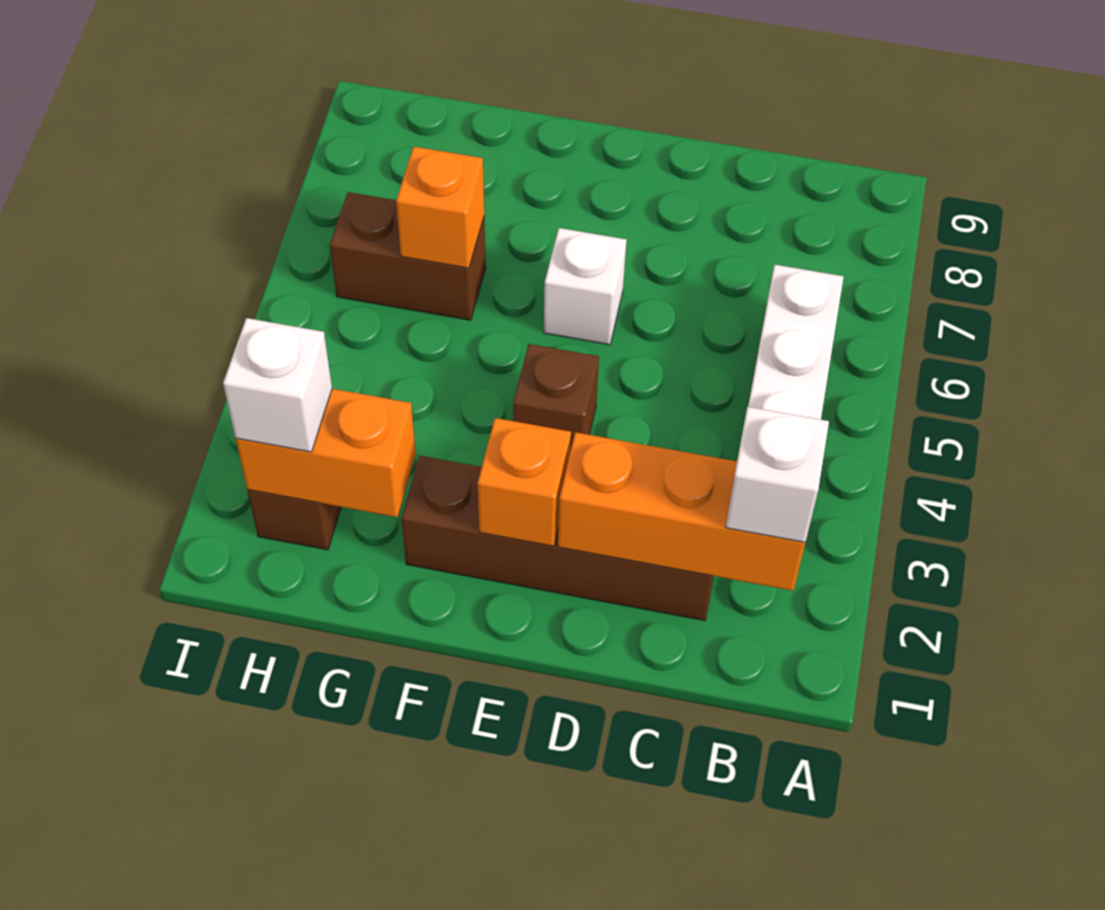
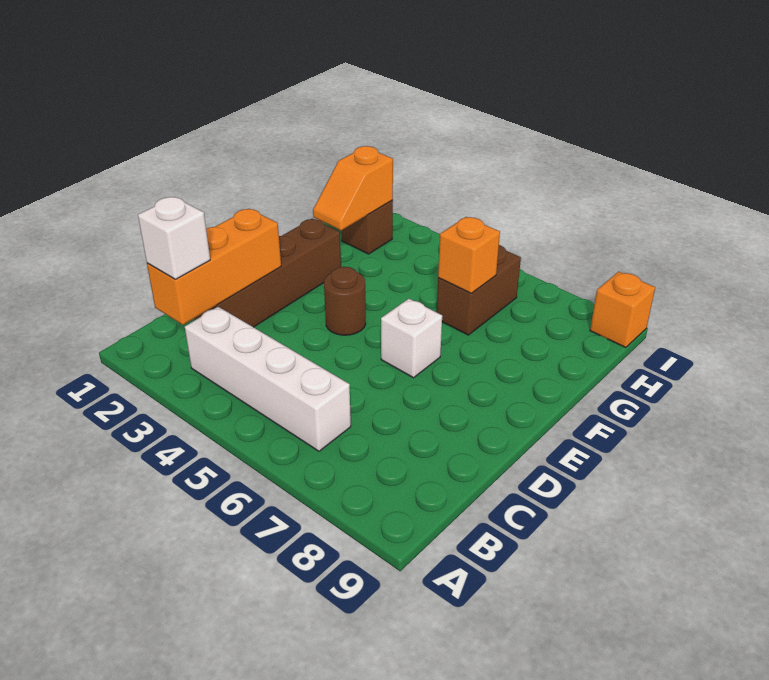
orange 1x1 brick [478,418,571,546] -> orange 1x1 brick moved to [590,272,655,348]
brown 1x1 brick [513,344,599,447] -> brown 1x1 round brick [324,267,366,335]
orange 1x2 brick [236,389,416,517] -> orange 1x2 slope [313,146,393,230]
white 1x1 brick [223,318,332,452] -> none

